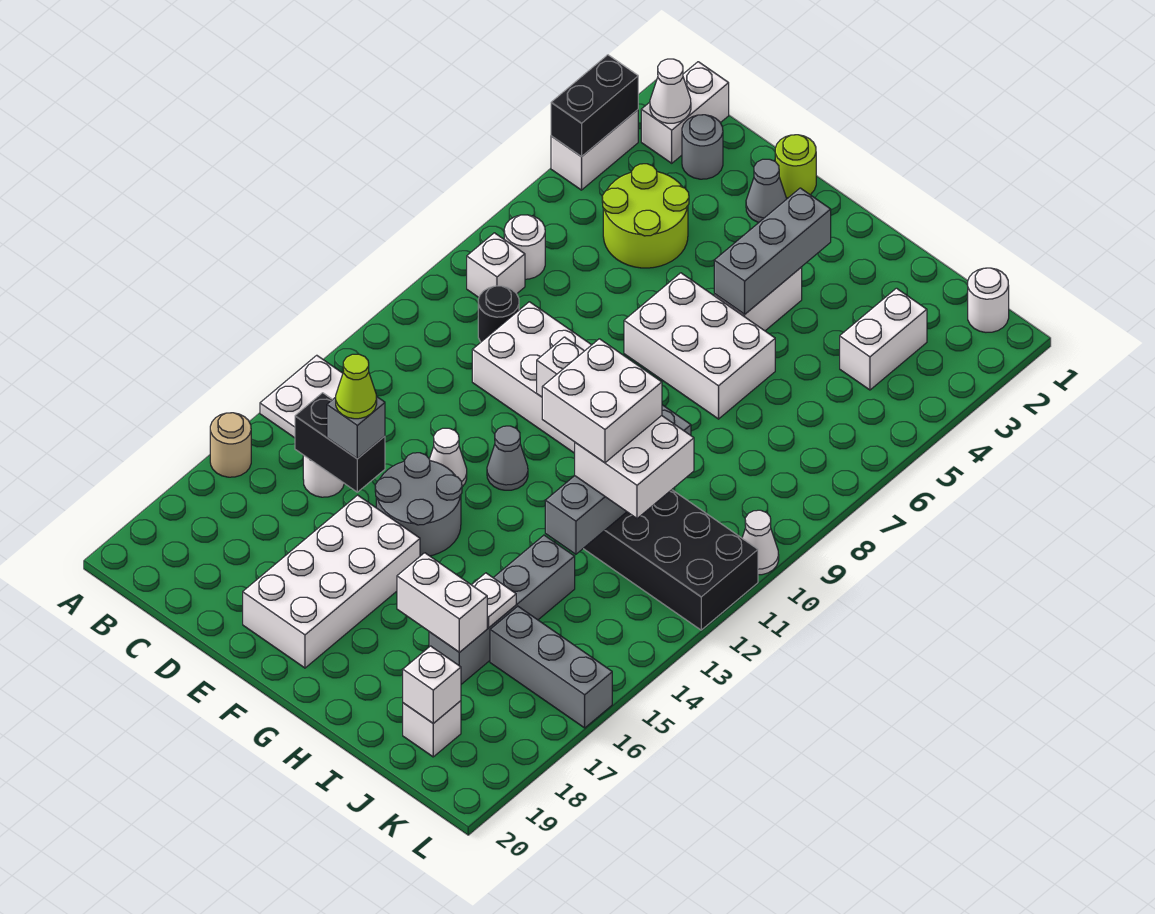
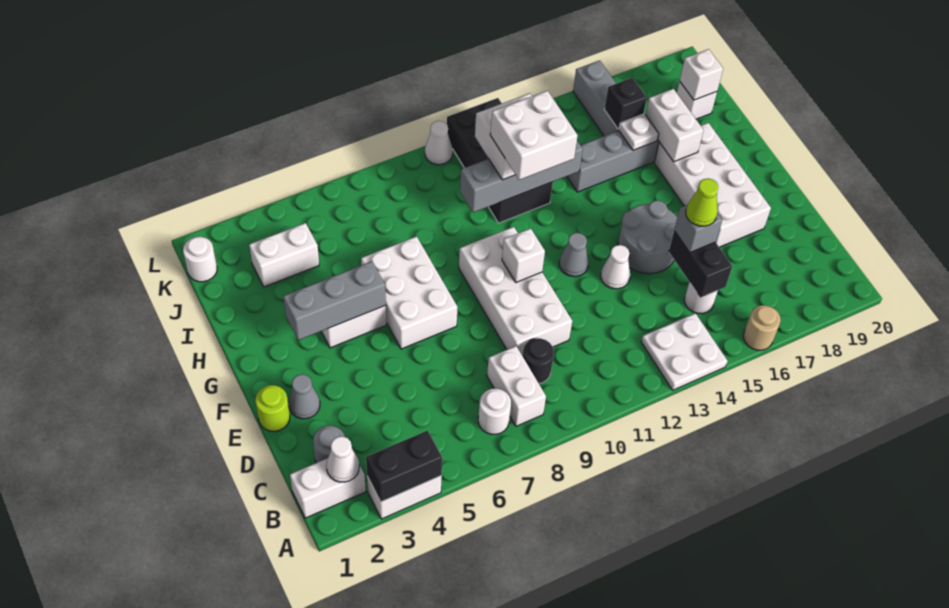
white 1x1 brick [467,233,525,297] -> white 1x2 brick [487,346,546,426]
lime 2x2 round brick [602,164,689,268] -> none
white 2x4 brick [243,495,420,668] -> white 2x4 brick turned to [654,123,771,247]
none -> black 1x1 brick [604,78,647,129]

